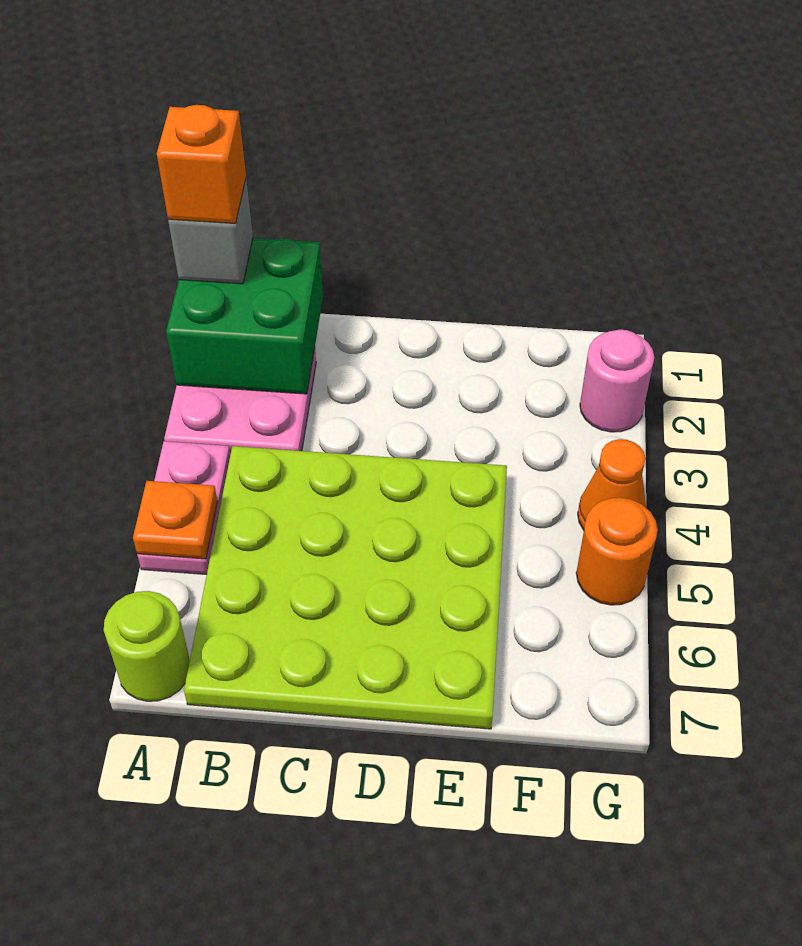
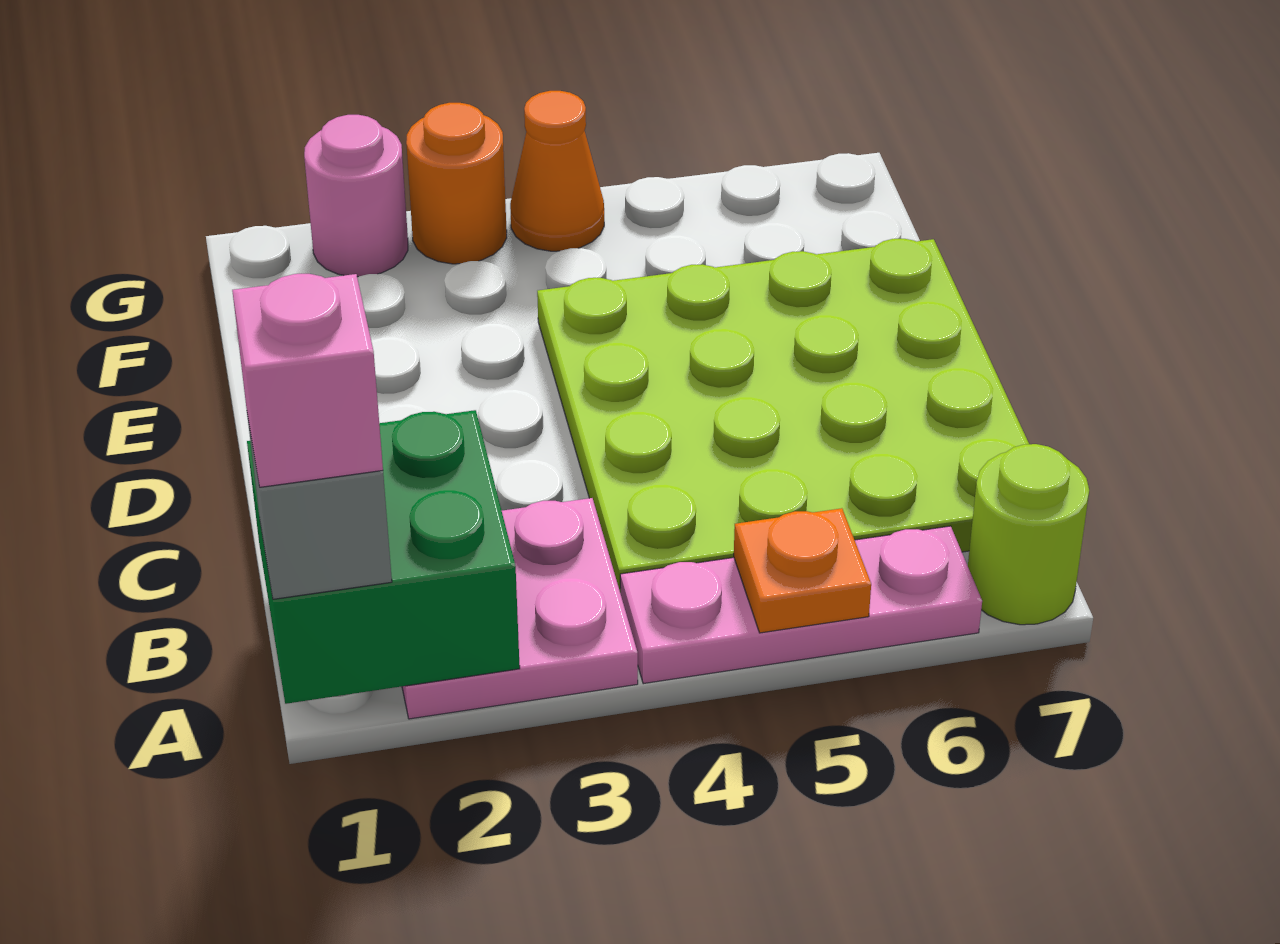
orange 1x1 brick [157,105,246,223] -> pink 1x1 brick [232,274,383,487]
pink 1x2 plate [137,441,230,575] -> pink 1x3 plate [620,526,982,684]
orange 1x1 round brick [576,498,658,605] -> orange 1x1 round brick moved to [406,103,507,264]

